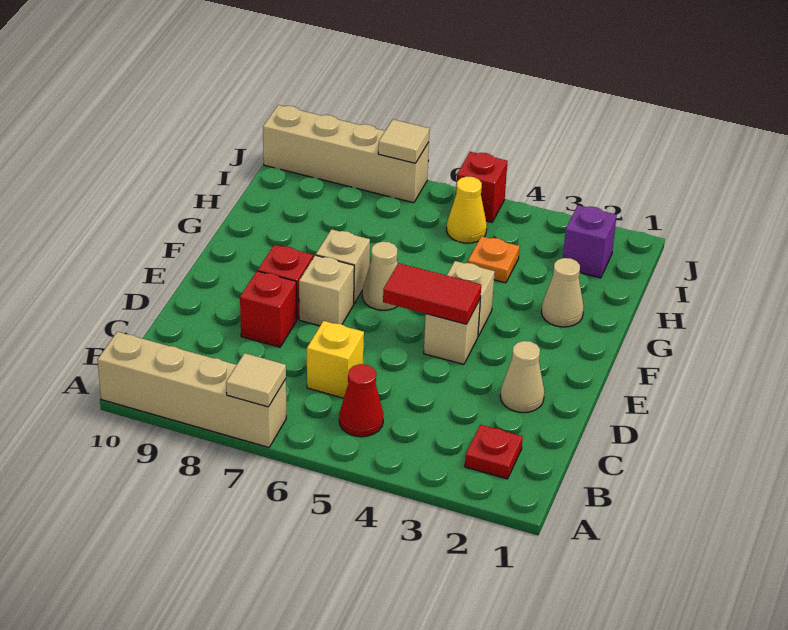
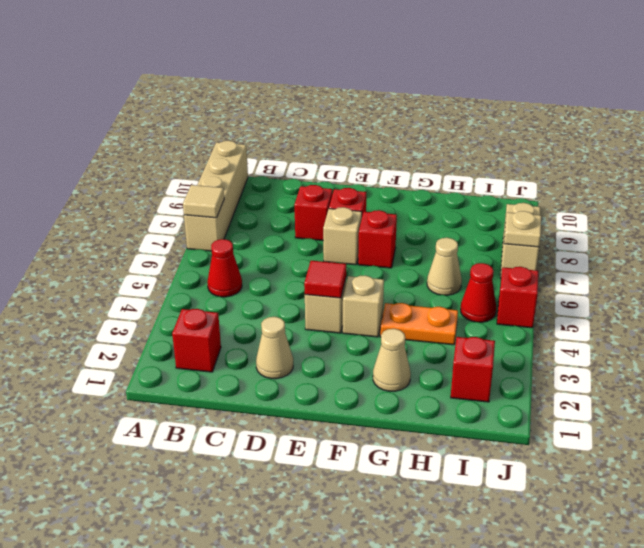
red 1x1 plate [465,425,523,479] -> red 1x1 brick [172,309,221,372]
yellow 1x1 brick [307,321,364,398] -> none
red 1x2 tile [383,263,481,324] -> red 1x1 tile [304,261,346,298]
tan 1x1 cone [362,242,398,310] -> tan 1x1 cone moved to [427,238,462,295]
tan 1x1 brick [316,229,370,303] -> red 1x1 brick [358,210,397,268]
orange 1x1 plate [468,236,520,283] -> orange 1x2 plate [380,303,458,345]
purple 1x1 brick [563,205,617,278] -> red 1x1 brick [451,337,495,402]
yellow 1x1 cone [447,176,487,243] -> red 1x1 cone [460,263,496,322]
tan 1x4 brick [263,105,429,203] -> tan 1x2 brick [500,203,540,278]
tan 1x1 tile [378,120,430,163] -> tan 1x1 plate [504,211,541,247]

